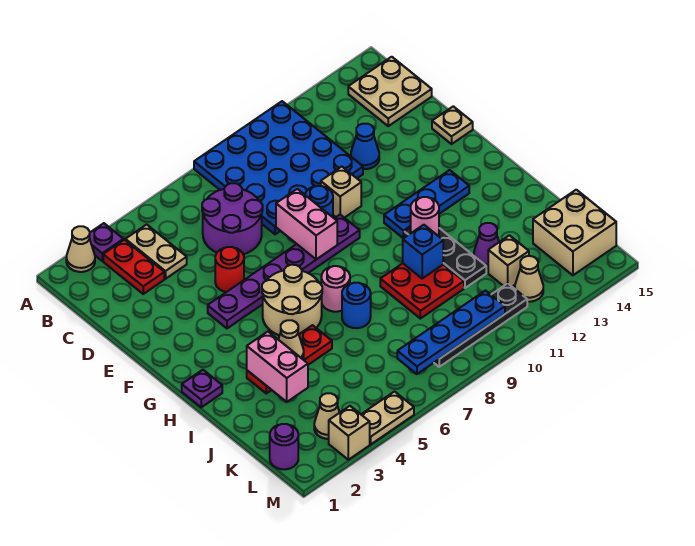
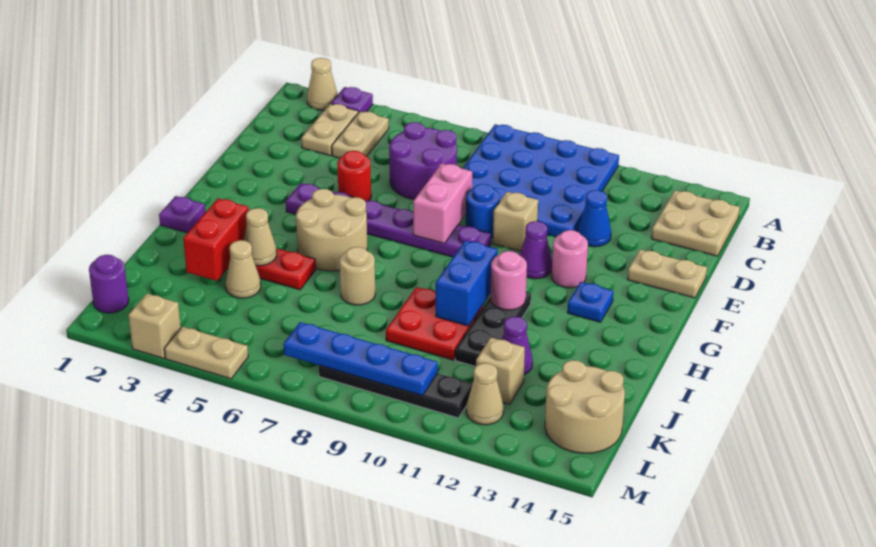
red 1x2 plate [103,240,164,294] -> tan 1x2 plate [301,104,359,156]
tan 1x1 plate [432,106,473,144] -> tan 1x2 plate [627,249,707,298]
none -> purple 1x1 cone [520,221,552,279]
blue 1x3 plate [384,170,469,238] -> blue 1x1 plate [567,282,613,322]
pink 1x1 round brick [321,266,350,312] -> pink 1x1 round brick moved to [552,230,588,288]
pink 1x2 brick [247,332,308,402] -> red 1x2 brick [183,199,249,281]
blue 1x1 round brick [342,283,371,328] -> tan 1x1 round brick [340,247,375,305]
blue 1x1 brick [403,225,443,278] -> blue 1x2 brick [436,241,498,326]
tan 2x2 brick [533,190,616,275] -> tan 2x2 round brick [545,360,625,453]
tan 1x1 cone [314,393,340,439] -> tan 1x1 cone moved to [226,240,261,298]

